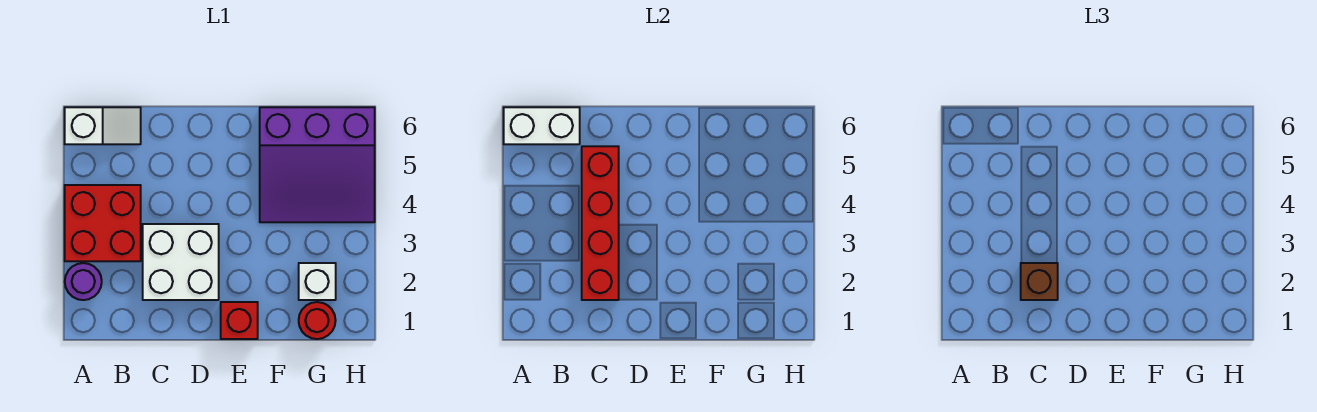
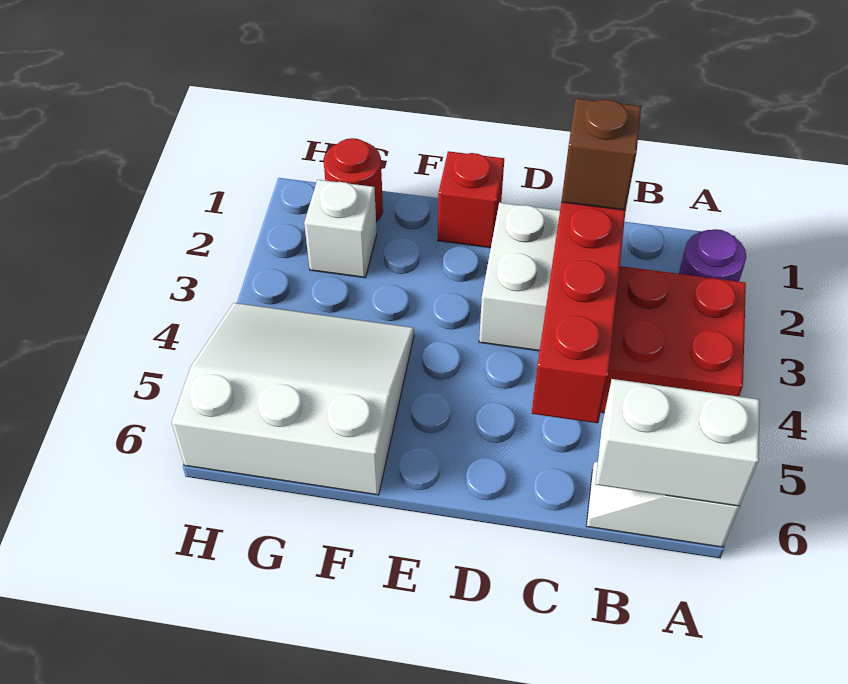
purple 3x3 slope [260,107,375,222] -> white 3x3 slope [172,303,414,495]

